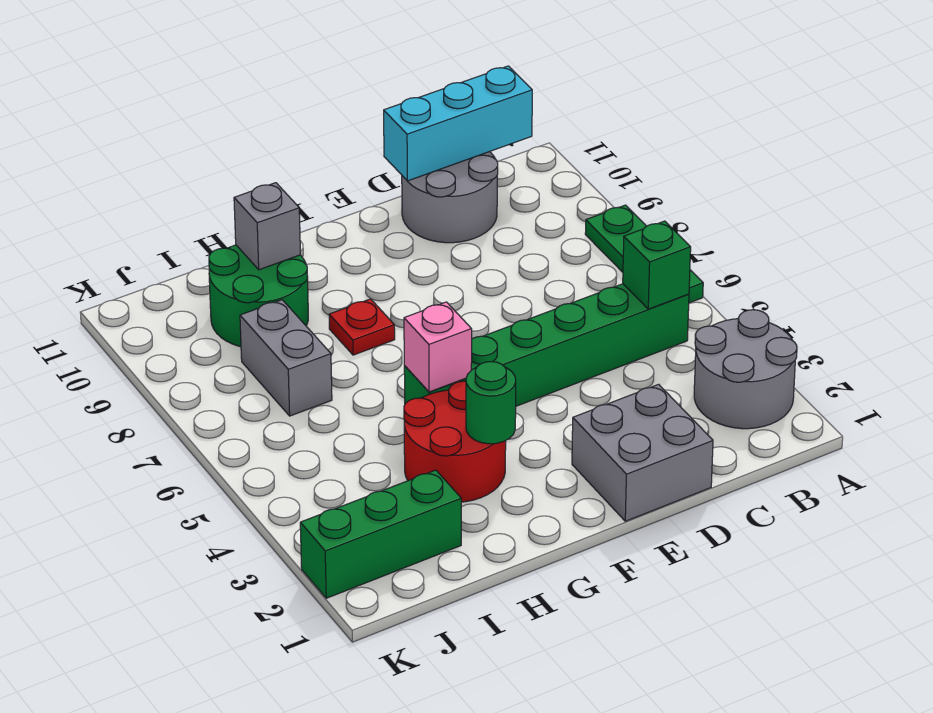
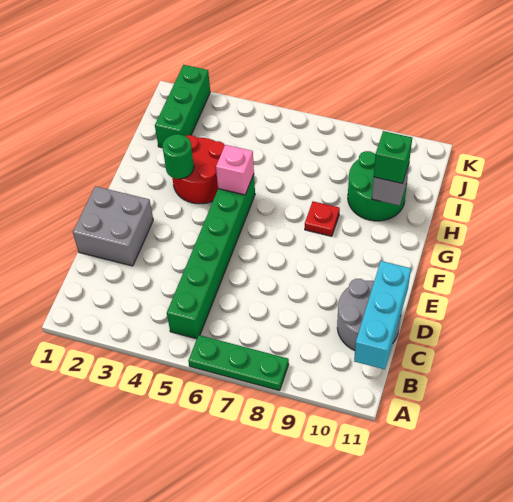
grey 2x2 round brick [694,310,797,429] -> none
green 1x1 brick [623,221,691,309] -> green 1x1 brick moved to [374,131,412,184]
grey 1x2 brick [240,300,332,416] -> none

